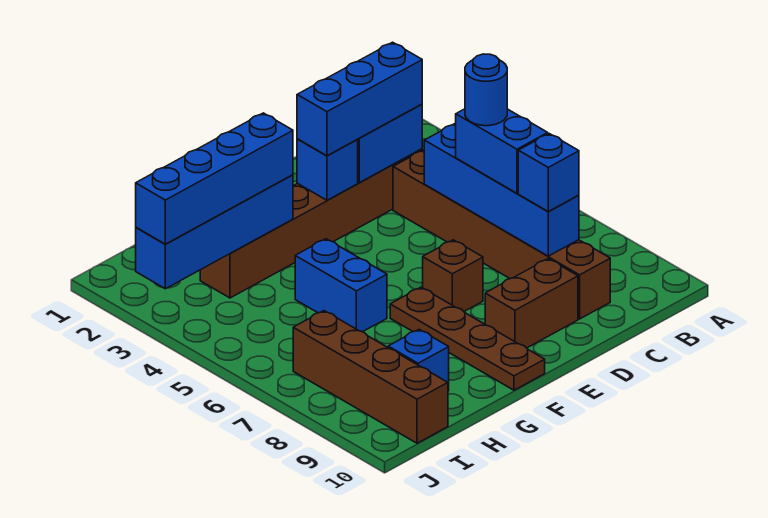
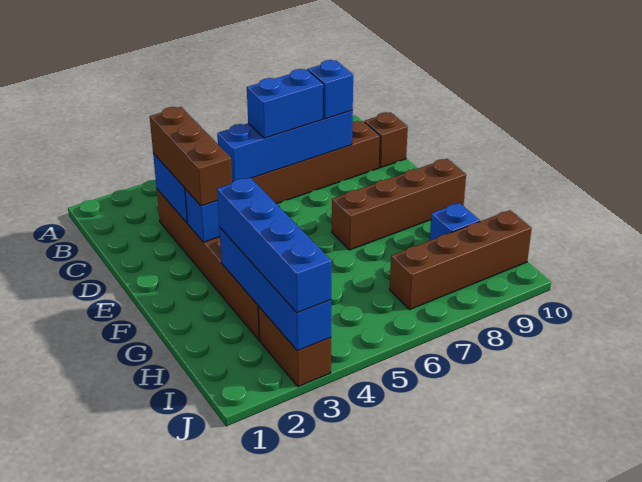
blue 1x3 brick [297,42,422,156] -> brown 1x3 brick [150,107,232,206]
blue 1x1 round brick [465,54,507,126] -> none
brown 1x2 brick [485,259,578,348] -> brown 1x2 brick moved to [258,306,331,387]
brown 1x1 brick [423,240,483,311] -> brown 1x1 brick moved to [365,112,408,168]
brown 1x4 plate [390,287,545,390] -> brown 1x4 brick [332,159,466,250]
blue 1x2 brick [295,239,387,332] -> none

